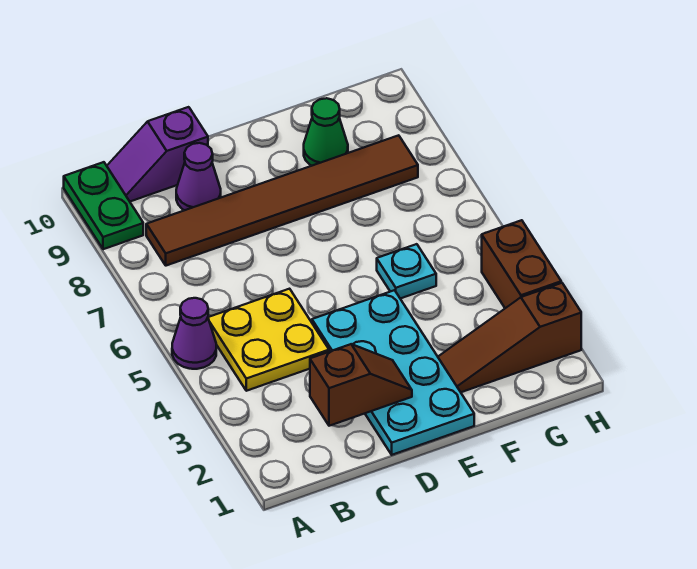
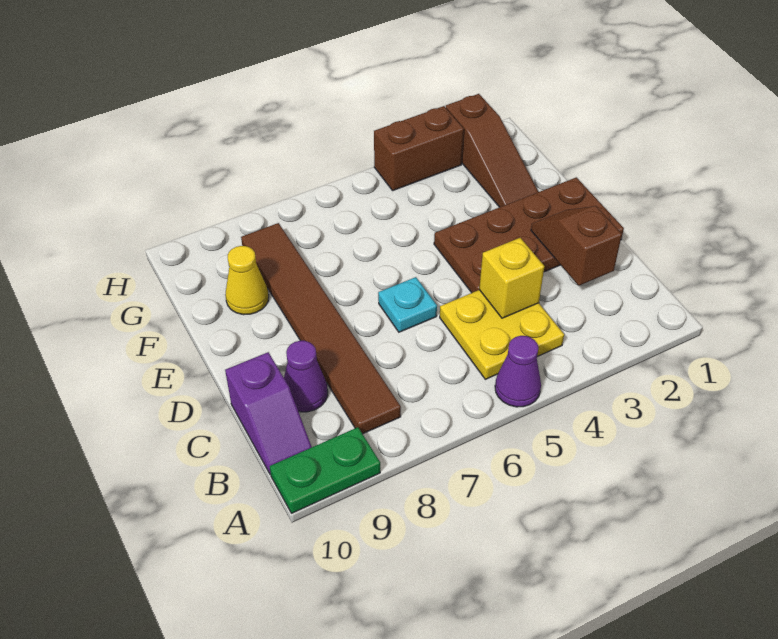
none -> yellow 1x1 brick [479,238,545,318]
cyan 2x4 plate [312,290,474,455] -> brown 2x4 plate [434,177,624,293]
cyan 1x1 plate [377,244,436,299] -> cyan 1x1 plate moved to [378,277,437,332]
green 1x1 cone [304,98,348,166] -> yellow 1x1 cone [225,246,269,315]

